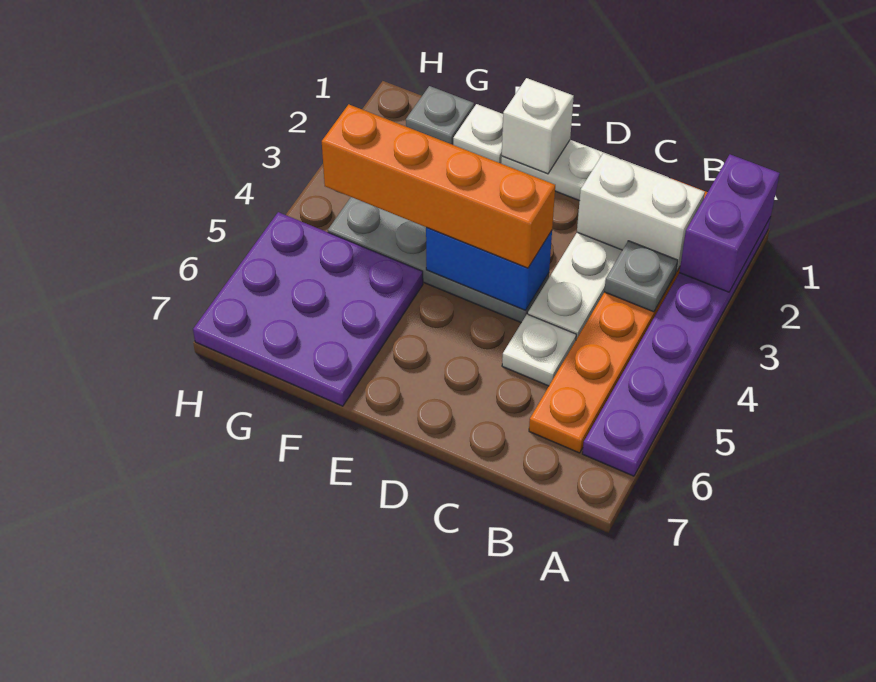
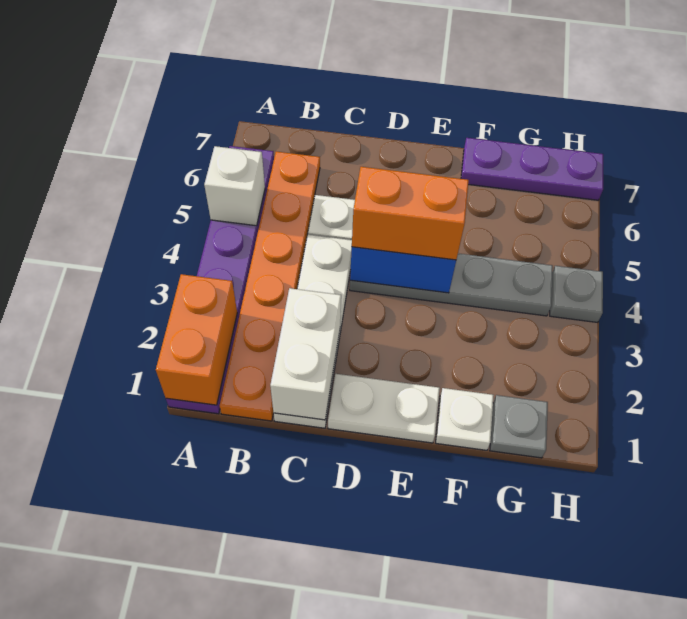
purple 1x2 brick [679,154,780,292] -> orange 1x2 brick [156,274,237,405]
white 1x2 brick [577,153,705,272] -> white 1x2 brick turned to [270,288,341,420]
grey 1x1 plate [604,241,678,312] -> grey 1x1 plate moved to [550,266,603,322]
orange 1x4 brick [322,104,555,268] -> orange 1x2 brick [352,167,469,260]
white 1x1 brick [502,78,574,174] -> white 1x1 brick moved to [204,146,265,226]
purple 3x3 plate [193,212,423,406] -> purple 1x3 plate [461,138,603,200]

